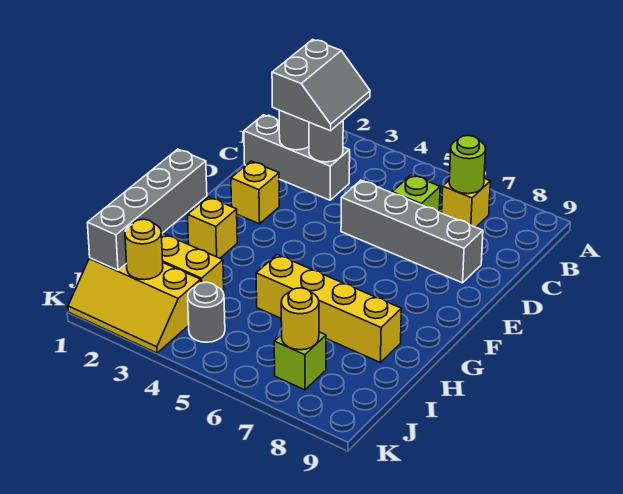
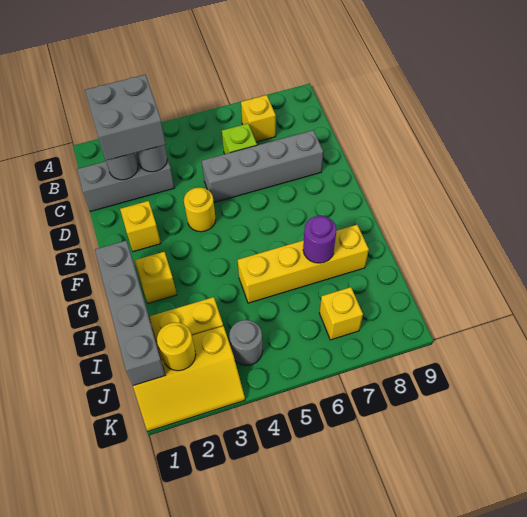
grey 2x2 slope [272,39,370,131] -> grey 2x2 brick [85,75,166,160]
lime 1x1 round brick [449,136,486,194] -> none
none -> purple 1x1 round brick [303,216,337,263]
lime 1x1 brick [274,332,326,390] -> yellow 1x1 brick [319,287,363,340]
yellow 1x1 round brick [281,288,319,350] -> yellow 1x1 round brick moved to [184,188,216,232]

